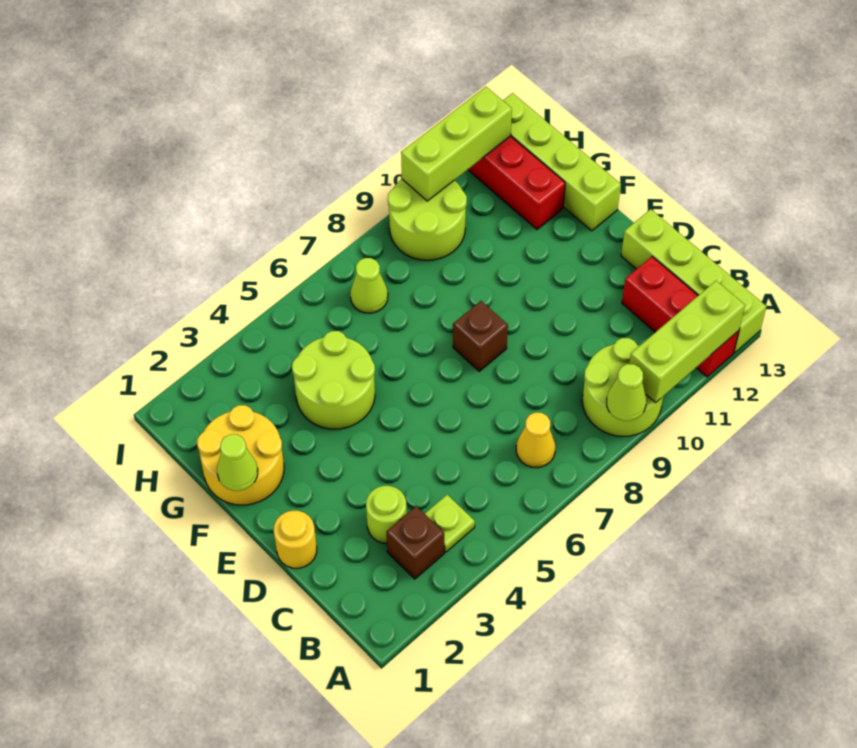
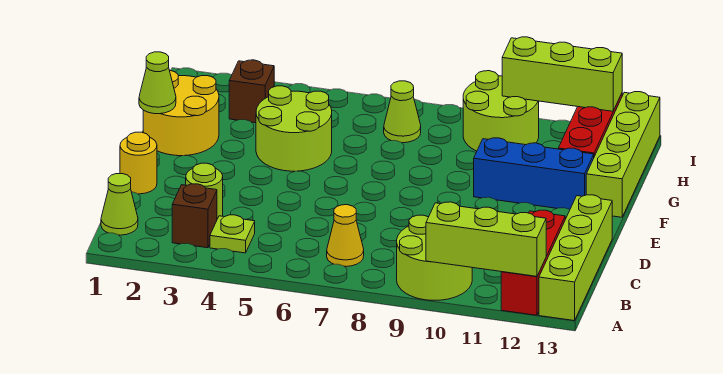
lime 1x1 cone [607,364,647,421] -> lime 1x1 cone moved to [101,174,138,235]
brown 1x1 brick [453,301,508,371] -> brown 1x1 brick moved to [229,60,274,123]
none -> blue 1x3 brick [474,138,594,209]

